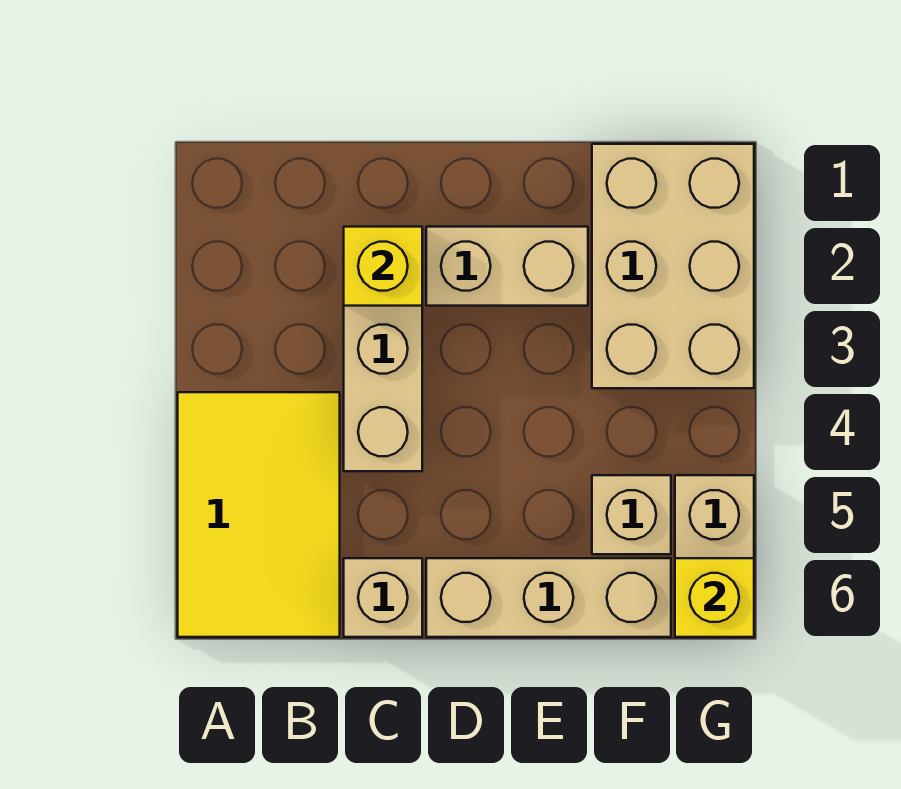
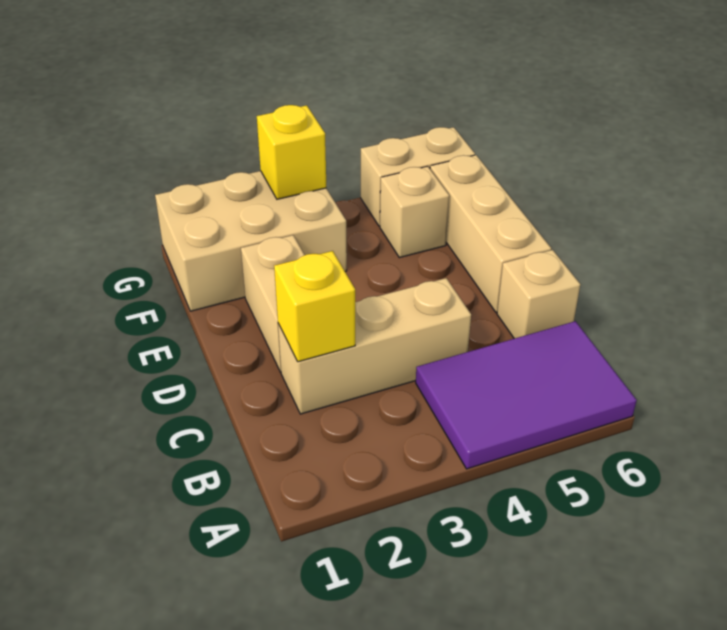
yellow 2x3 tile [178,392,340,637] -> purple 2x3 tile [416,321,637,469]
yellow 1x1 brick [675,558,754,637] -> yellow 1x1 brick moved to [257,105,326,199]

